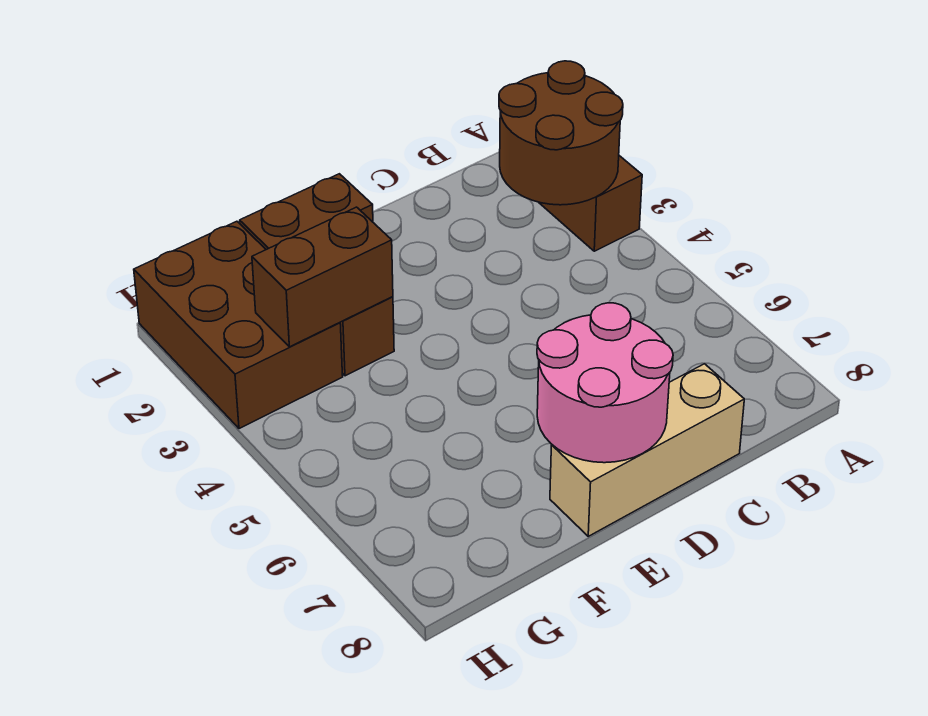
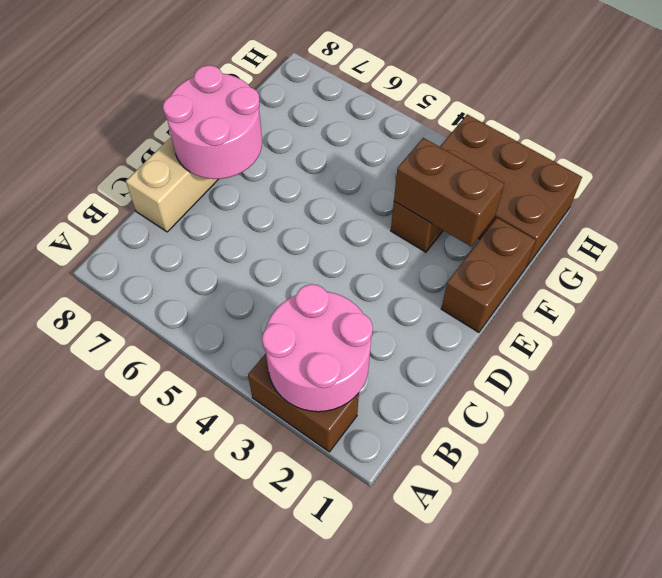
brown 2x2 round brick [499,61,623,205] -> pink 2x2 round brick [262,284,373,412]
brown 1x2 brick [252,207,393,347] -> brown 1x2 brick turned to [394,138,504,246]

